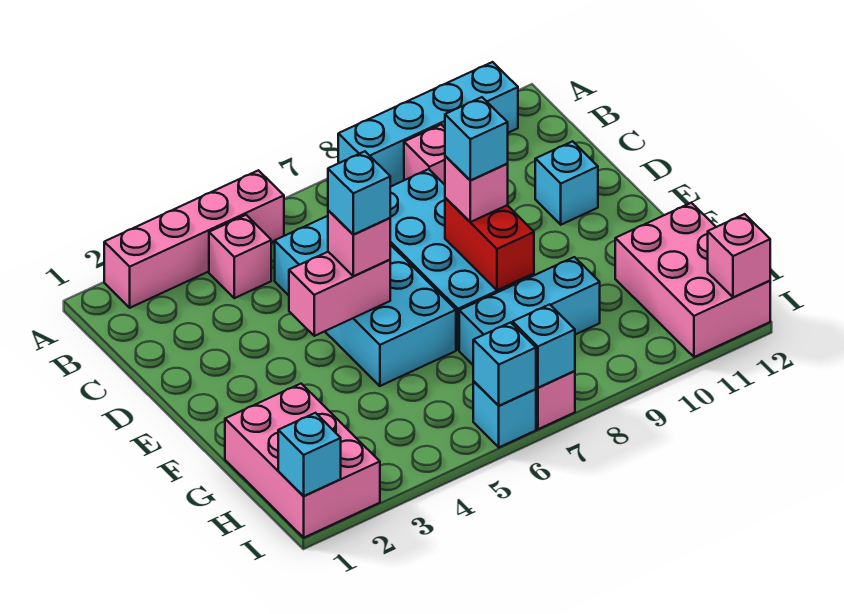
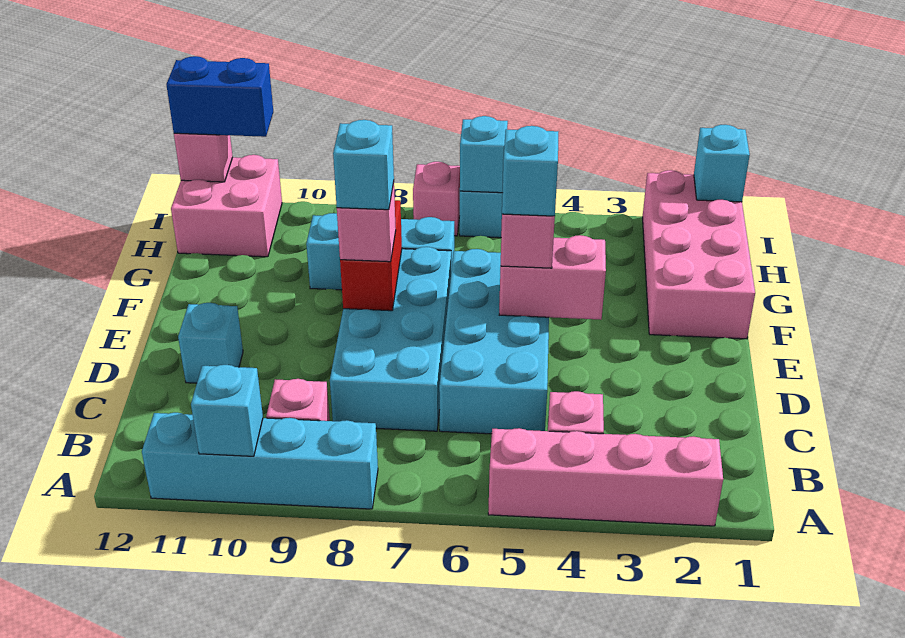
pink 2x3 brick [225,384,380,538] -> pink 2x4 brick [643,170,755,339]
pink 2x3 brick [615,203,770,357] -> pink 2x2 brick [171,155,282,257]
cyan 1x1 brick [513,304,575,388] -> cyan 1x1 brick moved to [191,365,263,456]
none -> blue 1x2 brick [166,56,273,137]

